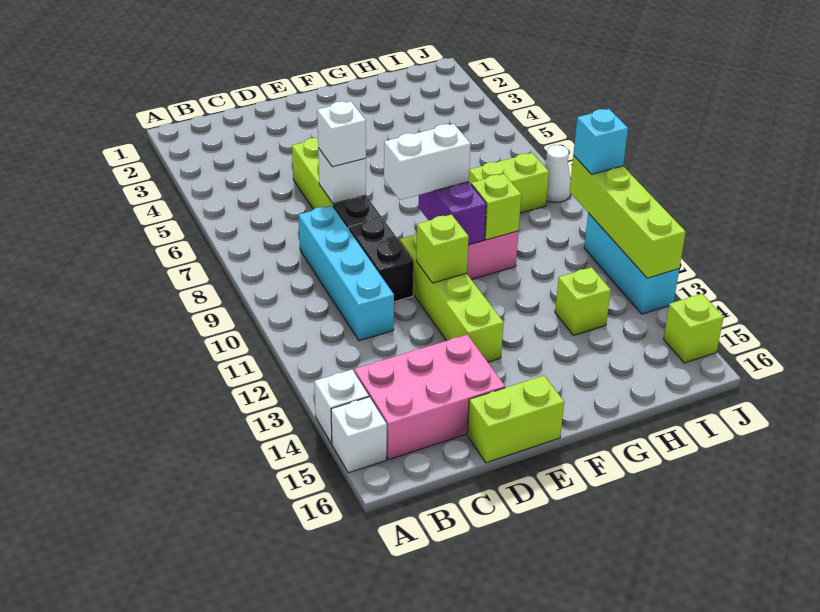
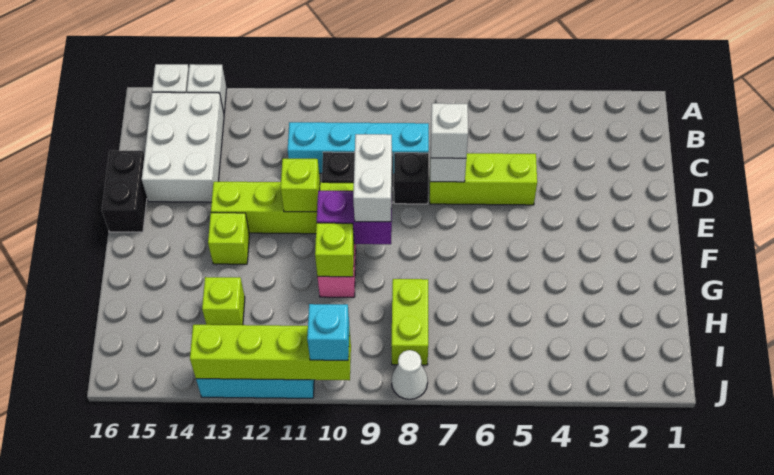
pink 2x3 brick [354,335,505,460] -> white 2x3 brick [142,92,224,202]
lime 1x2 brick [467,376,564,463] -> black 1x2 brick [102,150,147,232]
lime 1x1 brick [664,294,724,363] -> lime 1x1 brick moved to [208,213,249,264]

